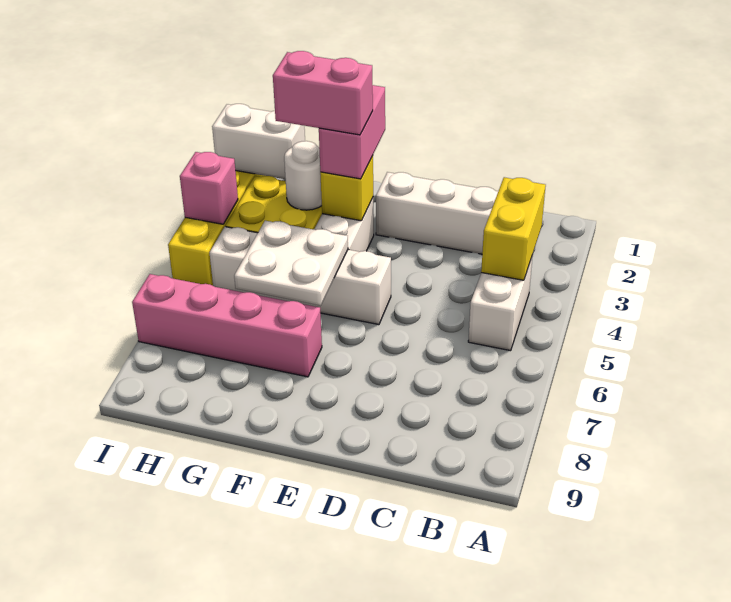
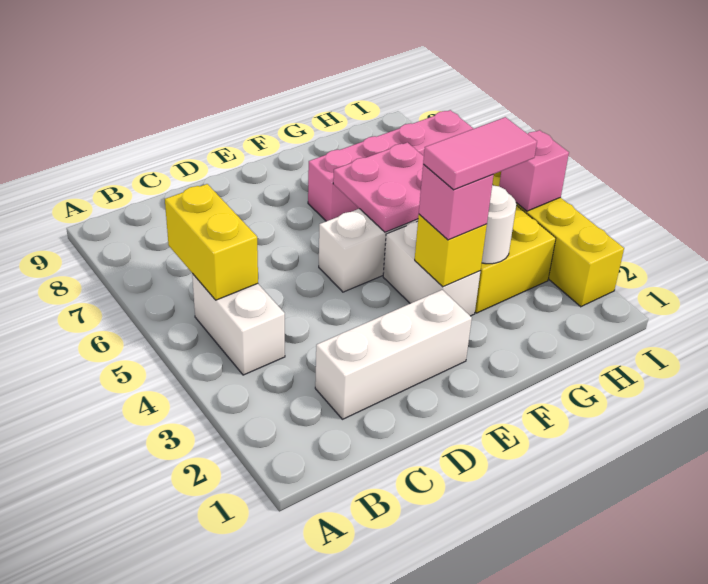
yellow 1x2 brick [481,177,546,280] -> yellow 1x2 brick moved to [165,184,258,300]
pink 1x2 brick [319,85,385,179] -> pink 1x1 brick [419,164,494,240]
pink 1x2 brick [273,51,373,135] -> pink 1x2 tile [423,117,537,190]
white 2x2 plate [234,221,348,306] -> pink 2x2 plate [333,142,424,232]
white 1x2 brick [212,104,305,179] -> none

